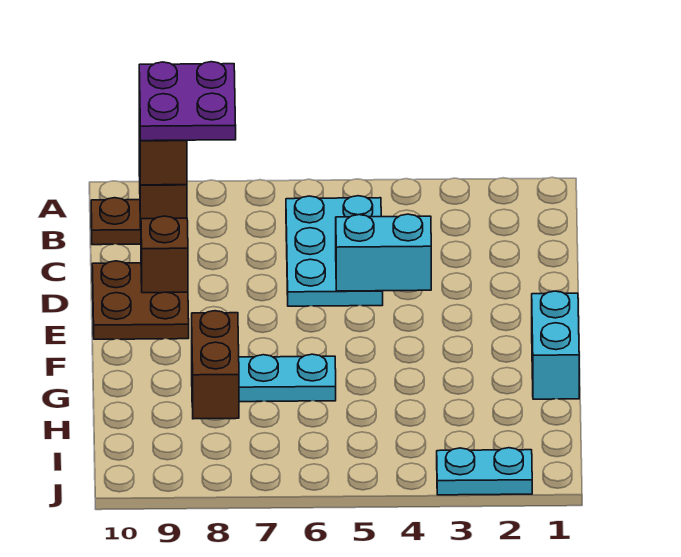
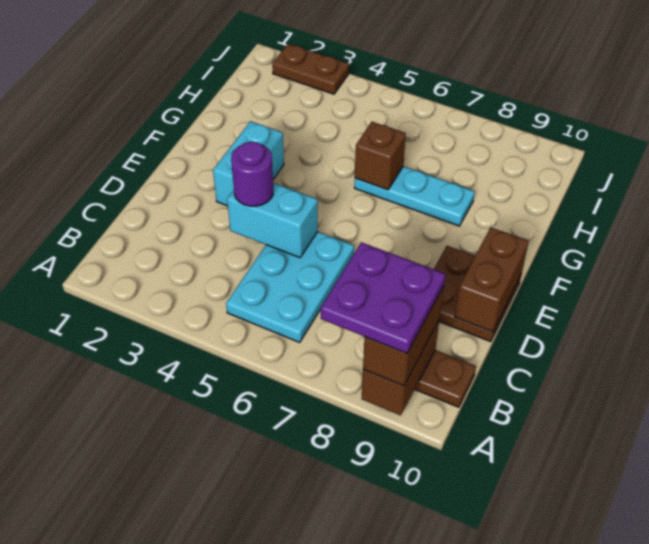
none -> purple 1x1 round brick [231,142,273,206]
brown 1x1 brick [141,216,188,293] -> brown 1x1 brick moved to [355,122,406,190]
cyan 1x2 brick [532,291,579,399] -> cyan 1x2 brick moved to [213,121,284,206]
brown 1x2 brick [192,311,239,419] -> brown 1x2 brick moved to [455,228,529,332]
cyan 1x2 plate [437,448,532,495] -> brown 1x2 plate [272,44,349,94]

